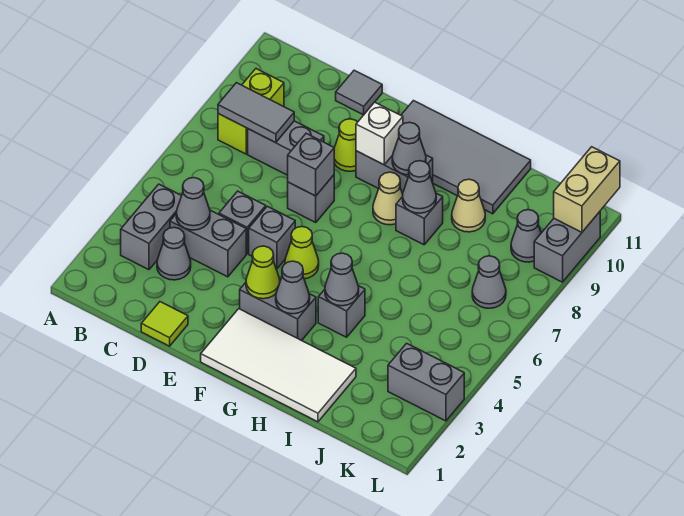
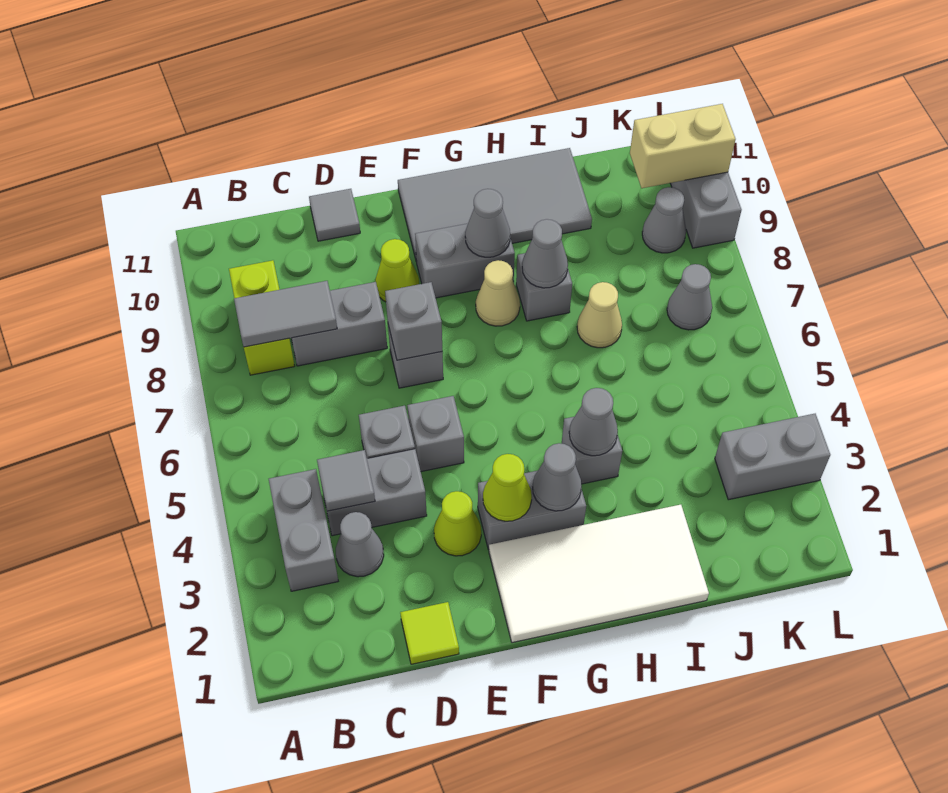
grey 1x1 cone [176,178,210,230] -> grey 1x1 tile [317,450,375,511]
lime 1x1 cone [285,227,319,279] -> lime 1x1 cone moved to [434,491,481,556]
white 1x1 brick [356,102,403,165] -> none
tan 1x1 cone [452,179,485,232] -> tan 1x1 cone moved to [577,282,622,348]
tan 1x2 brick [554,147,620,232] -> tan 1x2 brick turned to [630,104,736,188]

